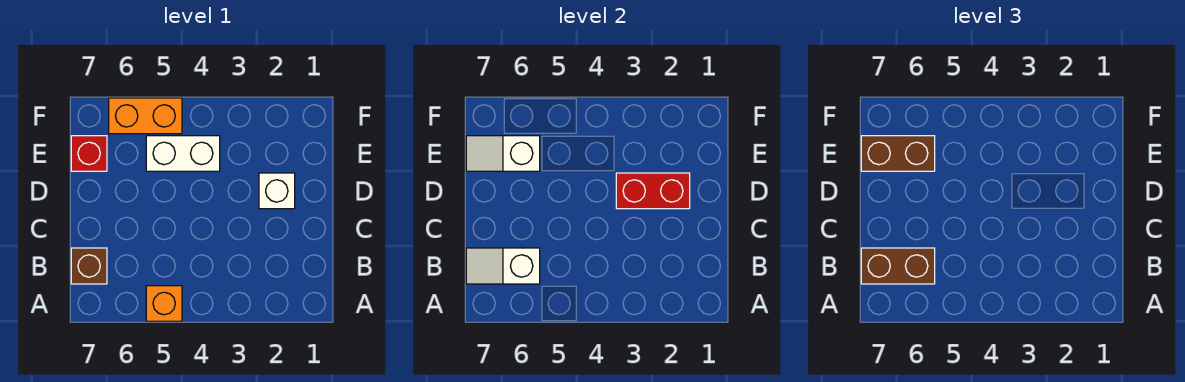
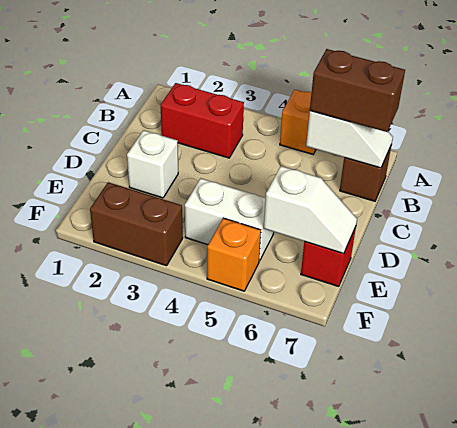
red 1x2 brick [616,173,690,209] -> red 1x2 brick moved to [161,83,244,158]
brown 1x2 brick [861,136,935,171] -> brown 1x2 brick moved to [90,182,183,266]
orange 1x2 brick [109,98,182,134] -> orange 1x1 brick [207,218,261,291]

